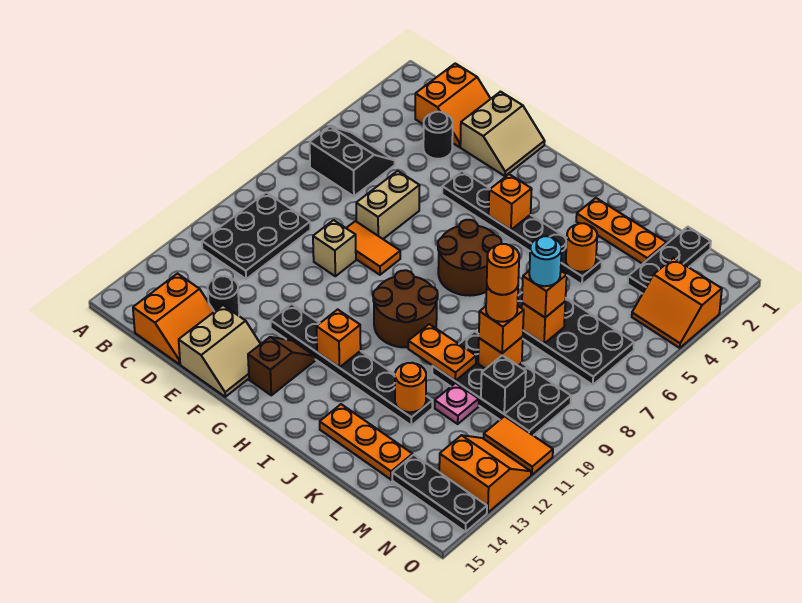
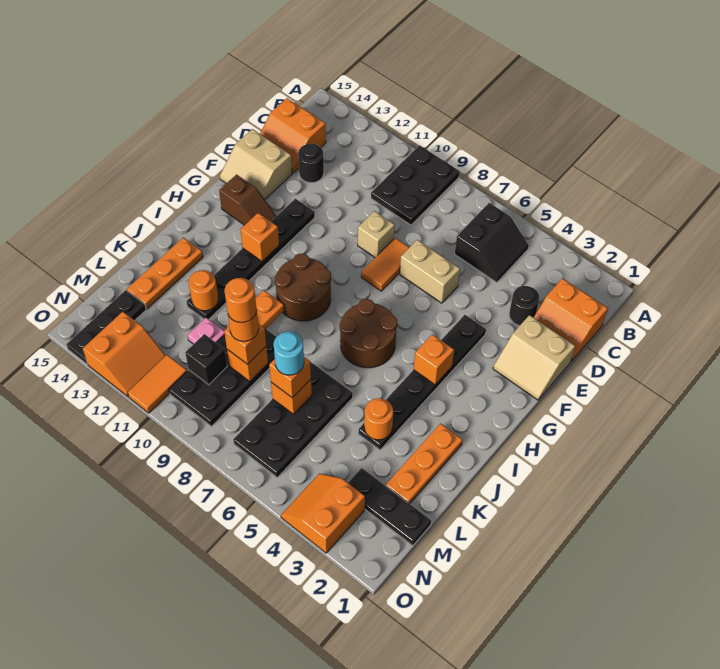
black 2x3 plate [202,192,310,279] -> black 2x3 plate turned to [371,145,460,225]

